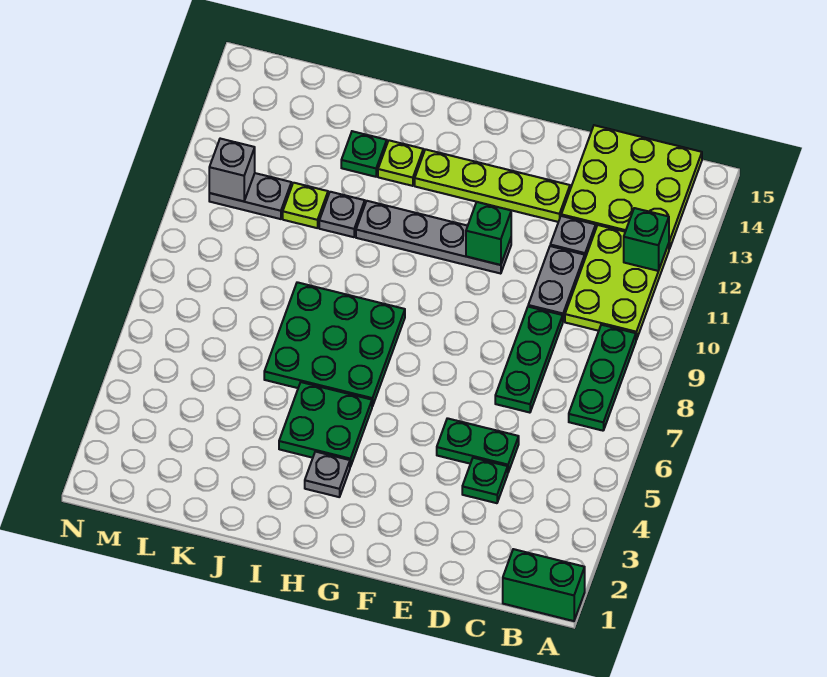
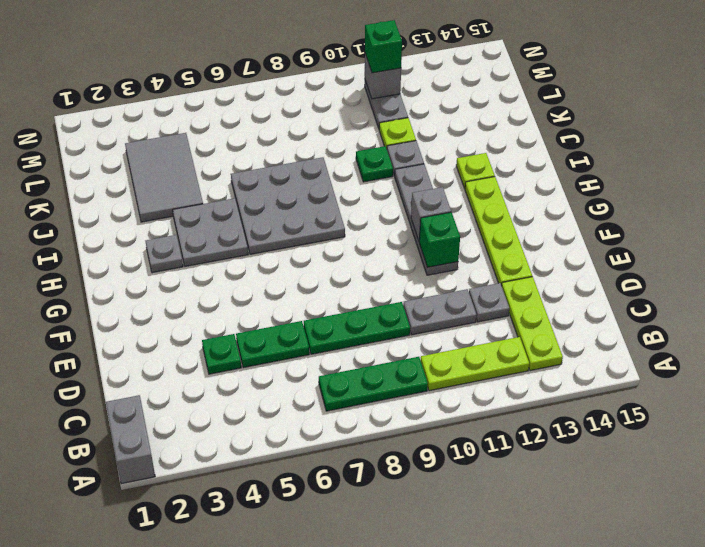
green 1x2 brick [503,549,585,621] -> grey 1x2 brick [106,395,155,484]
lime 2x3 plate [565,225,669,340] -> lime 1x3 plate [421,337,529,391]
green 1x1 brick [624,208,669,271] -> green 1x1 brick moved to [365,20,402,73]
lime 3x3 plate [561,125,702,249] -> lime 1x3 plate [502,277,563,371]
green 1x2 plate [437,418,519,472] -> green 1x2 plate turned to [236,321,309,368]
none -> grey 1x1 brick [411,187,451,241]
green 2x2 plate [279,382,372,467] -> grey 2x2 plate [173,198,248,266]
green 3x3 plate [264,282,405,406] -> grey 3x3 plate [231,157,345,254]
none -> grey 2x3 tile [125,133,203,222]
green 1x1 plate [341,131,387,177] -> green 1x1 plate moved to [356,146,393,182]

